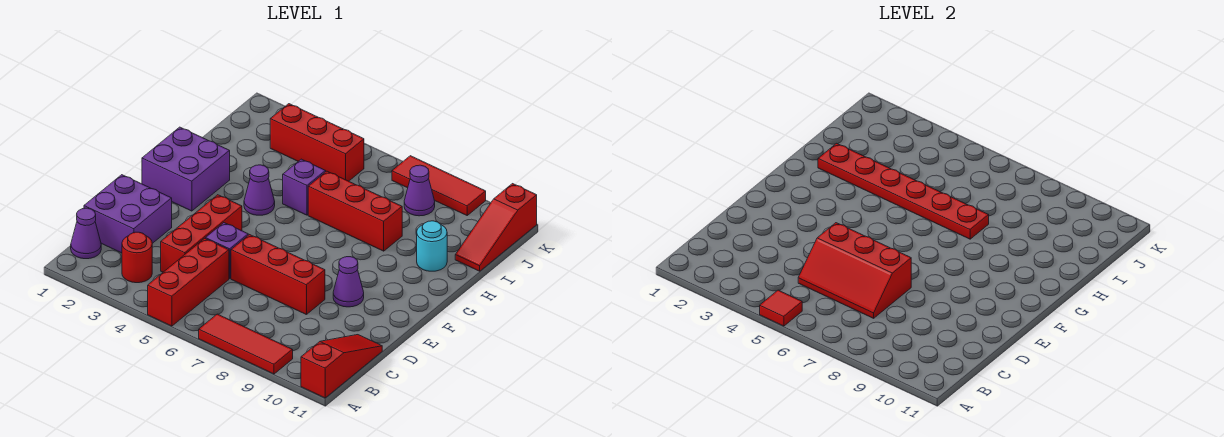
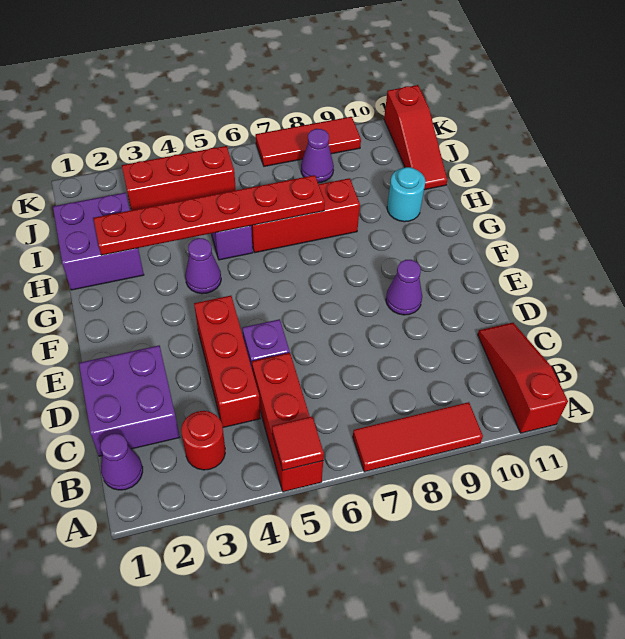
red 2x3 slope [798,223,911,318] -> none
red 1x3 brick [231,235,325,315] -> none
purple 2x2 brick [142,127,230,211] -> purple 2x2 brick moved to [53,193,144,290]

